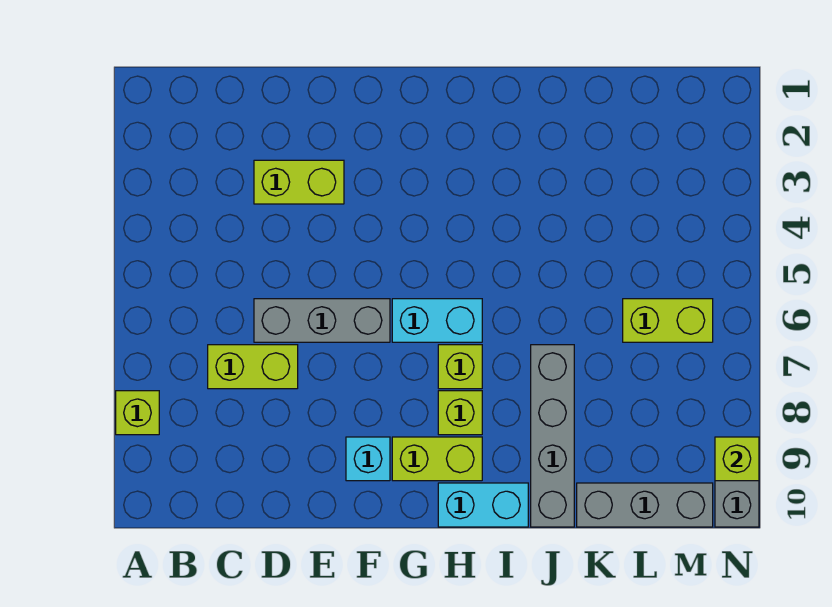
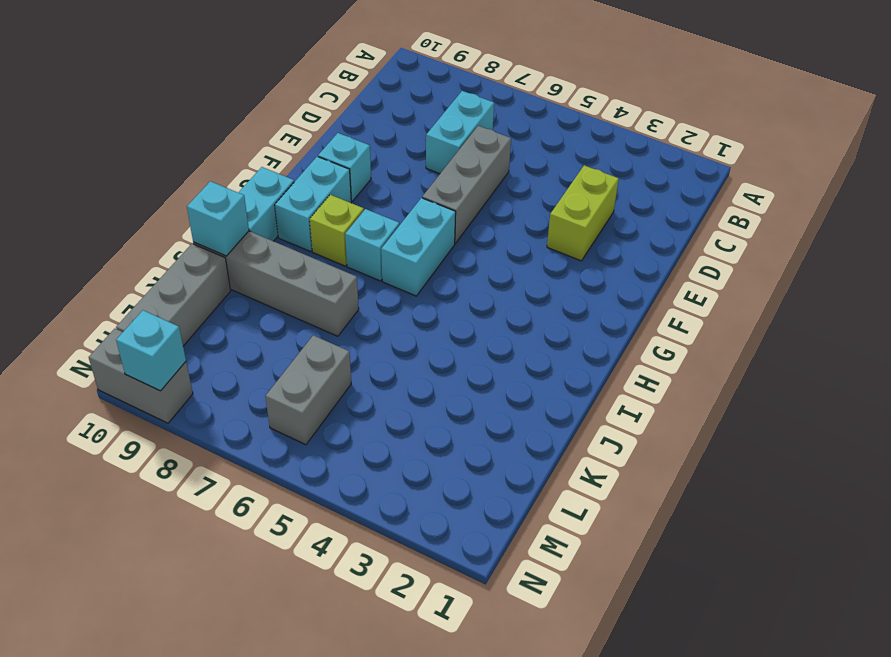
lime 1x1 brick [116,391,159,435] -> none
lime 1x2 brick [208,345,298,389] -> cyan 1x2 brick [426,91,494,174]
lime 1x2 brick [392,437,482,481] -> cyan 1x2 brick [275,156,351,252]
lime 1x1 brick [438,345,482,389] -> cyan 1x1 brick [345,209,399,281]
none -> cyan 1x1 brick [187,181,249,256]
lime 1x2 brick [623,299,713,342] -> grey 1x2 brick [265,335,351,445]
lime 1x1 brick [715,437,759,481] -> cyan 1x1 brick [116,310,186,391]

